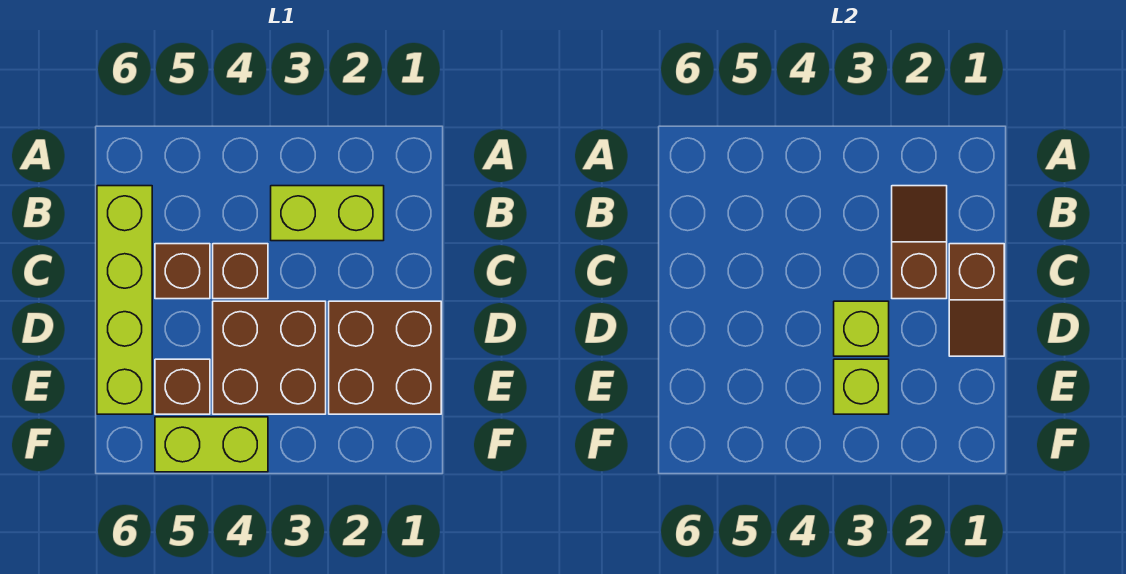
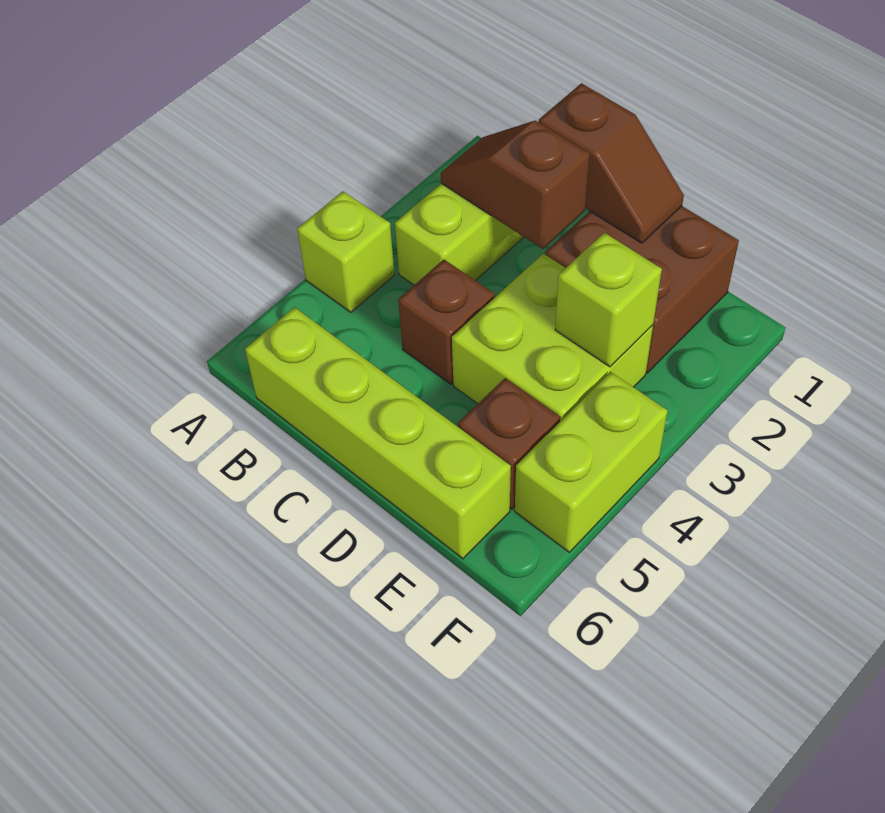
brown 1x1 brick [155,244,210,299] -> none
brown 2x2 brick [213,301,326,414] -> lime 2x2 brick [452,254,653,421]
lime 1x1 brick [834,301,889,356] -> lime 1x1 brick moved to [297,191,394,312]

